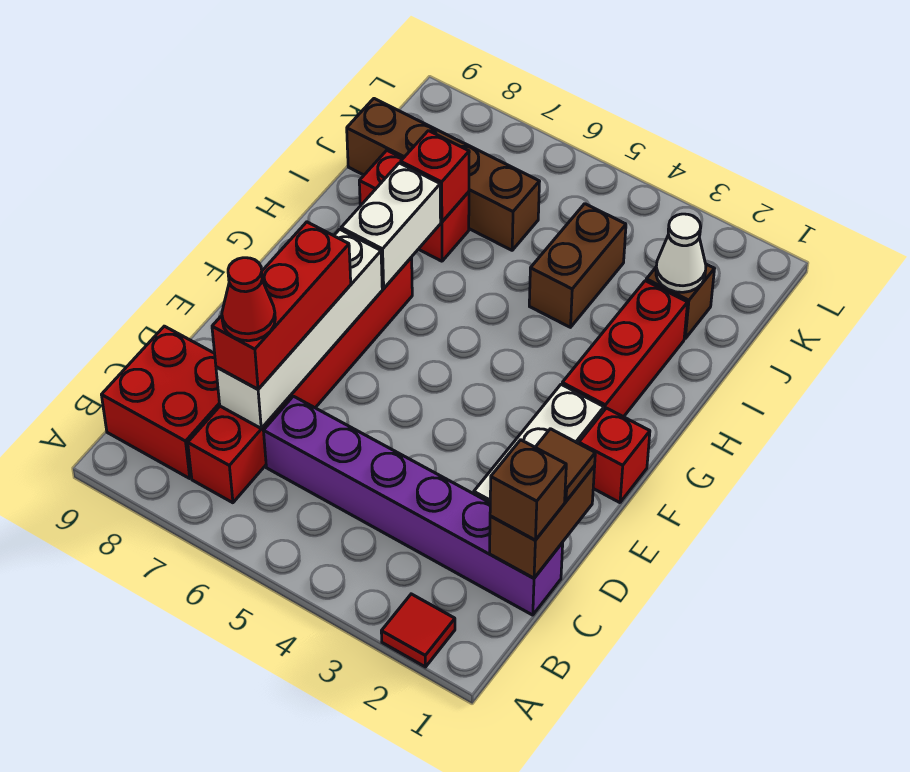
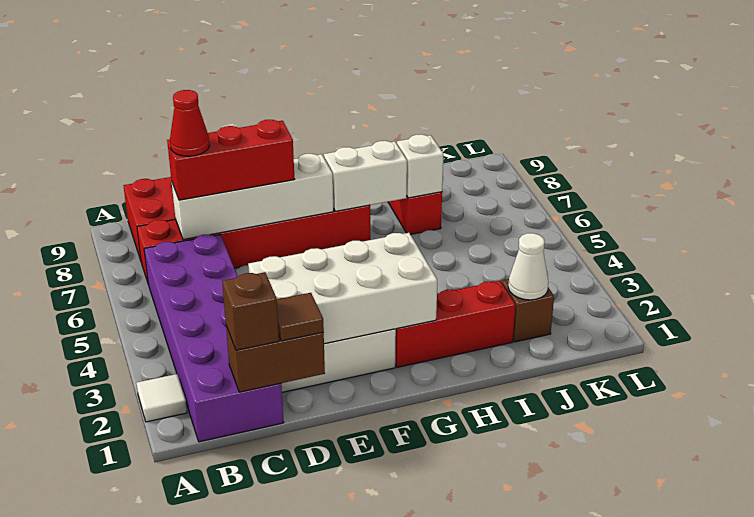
red 1x1 tile [381,594,455,667] -> white 1x1 tile [137,374,187,422]
purple 1x6 brick [263,396,563,615] -> purple 2x6 brick [144,234,284,442]
none -> white 2x4 brick [248,233,437,344]
red 1x1 brick [579,408,650,503] -> none
brown 1x2 brick [529,204,626,327] -> none
red 1x1 brick [401,131,469,222] -> white 1x1 brick [397,134,443,198]
brown 1x4 brick [347,99,540,250] -> none

